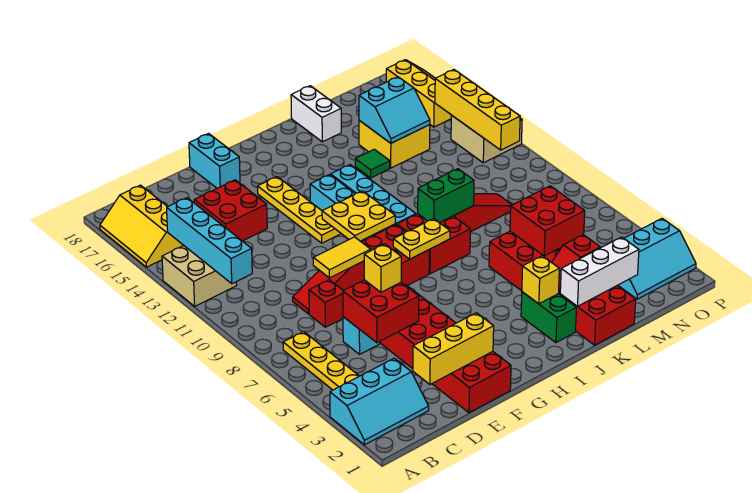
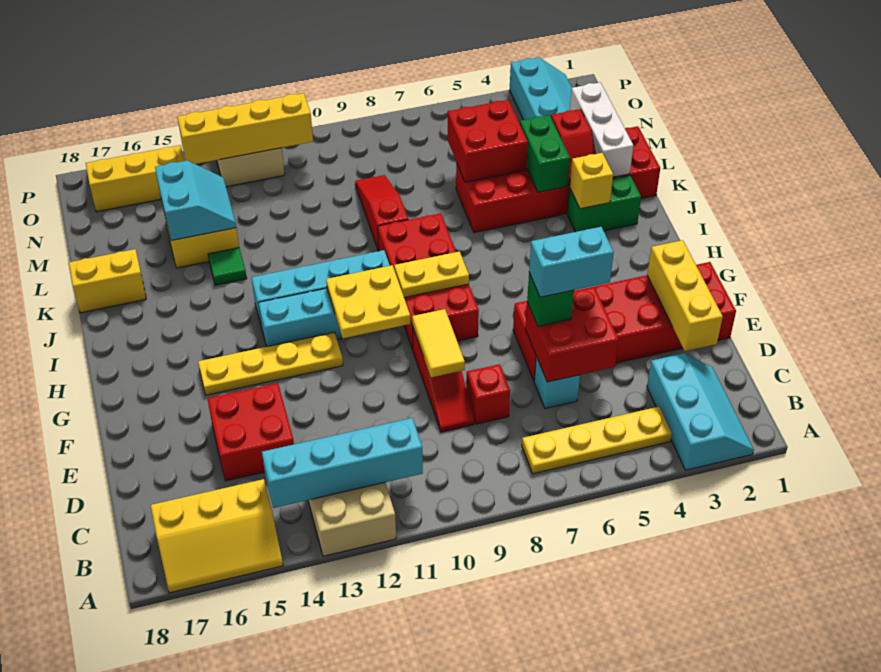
yellow 1x1 brick [364,244,401,292] -> green 1x1 brick [527,273,574,326]
cyan 1x2 brick [189,133,240,188] -> cyan 1x2 brick moved to [529,227,614,297]
yellow 1x2 plate [393,219,450,259] -> yellow 1x2 plate turned to [394,252,469,298]
green 1x2 brick [418,169,474,223] -> green 1x2 brick moved to [520,115,570,192]
white 1x2 brick [291,86,341,142] -> yellow 1x2 brick [69,249,146,313]

